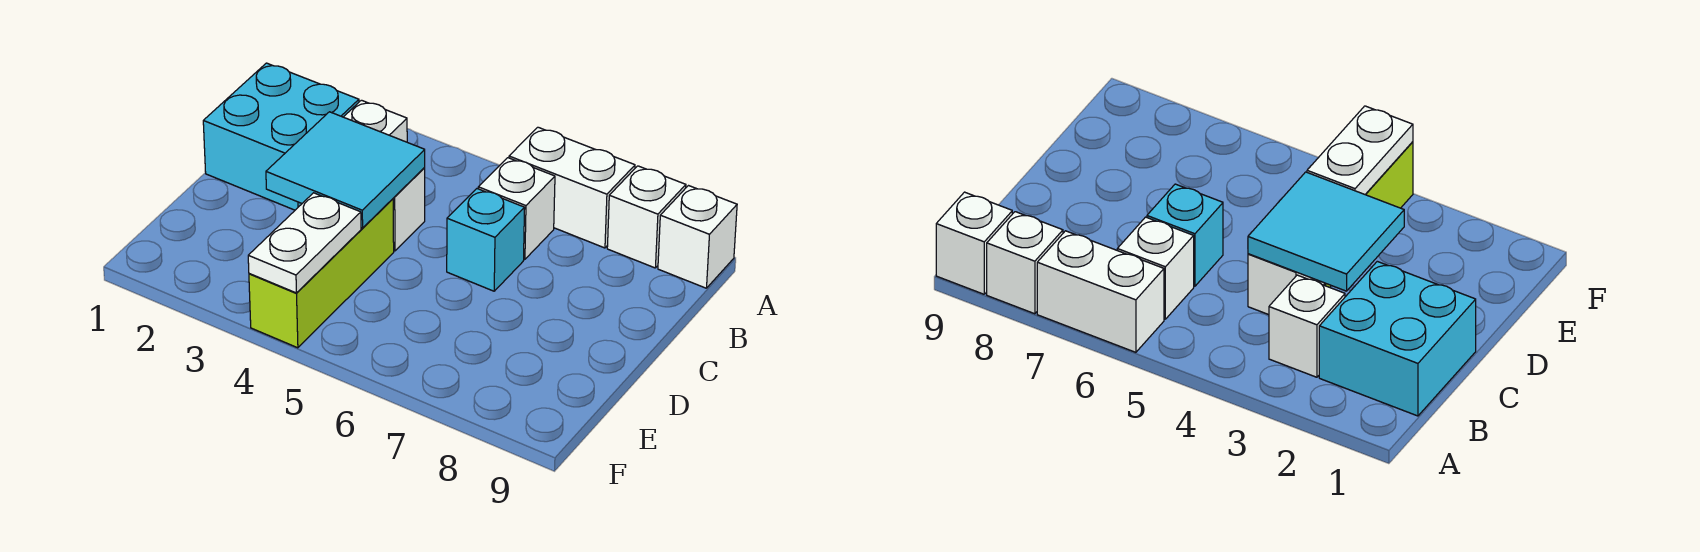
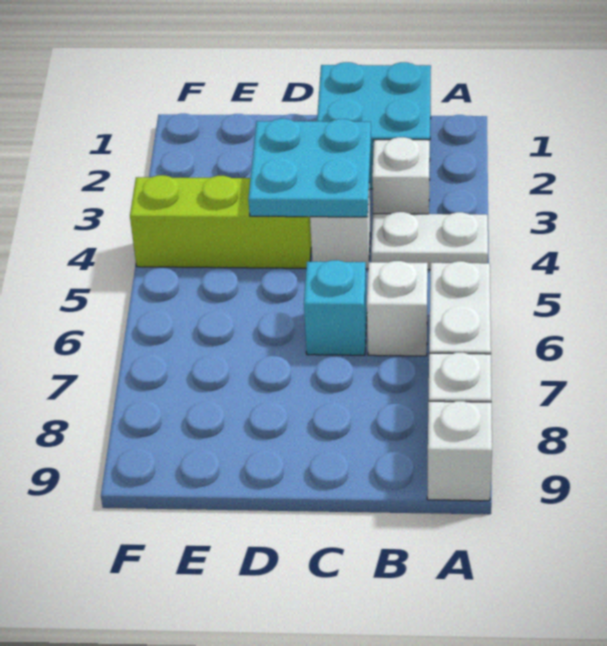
cyan 2x2 tile [266,112,425,228] -> cyan 2x2 plate [248,119,371,217]
white 1x2 plate [248,193,361,293] -> white 1x2 plate moved to [371,212,488,270]

